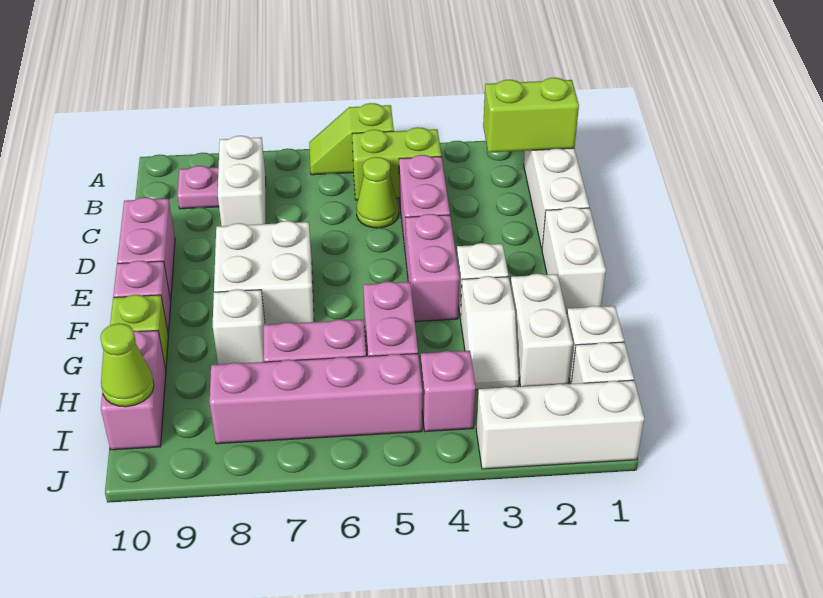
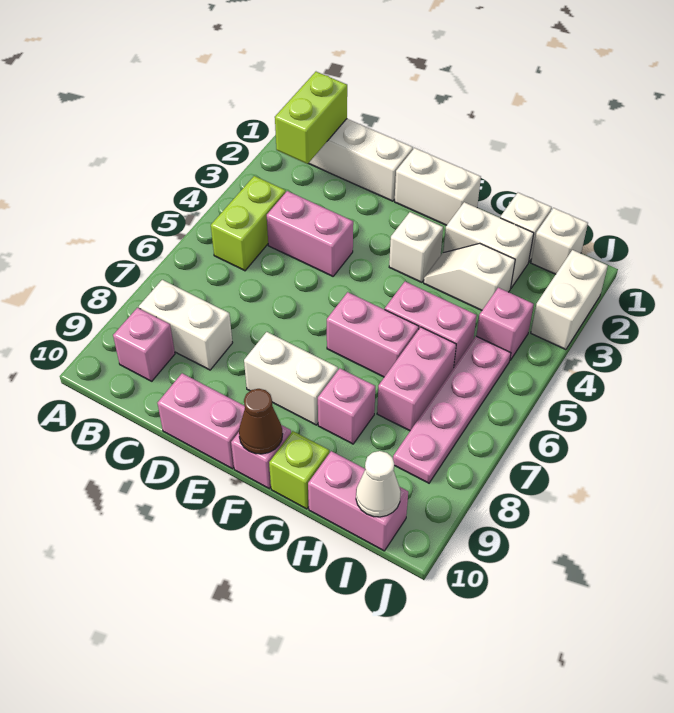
lime 1x2 slope [309,103,394,175] -> none
pink 1x1 plate [177,166,219,209] -> pink 1x1 brick [113,308,175,381]
lime 1x1 cone [356,157,399,228] -> none
pink 1x2 brick [406,214,459,321] -> pink 1x2 brick moved to [327,292,419,377]
white 2x2 brick [214,221,314,325] -> white 1x2 brick [244,332,338,425]
none -> brown 1x1 cone [239,389,283,454]
white 1x2 slope [461,276,519,390] -> white 1x2 slope turned to [424,244,515,310]
white 1x1 brick [213,289,265,364] -> pink 1x1 brick [318,368,375,444]
pink 1x4 brick [210,354,422,444] -> pink 1x4 plate [393,336,511,483]
lime 1x1 cone [100,323,154,407] -> white 1x1 cone [356,451,401,517]
white 1x3 brick [476,380,644,469] -> white 1x2 brick [531,250,608,350]

